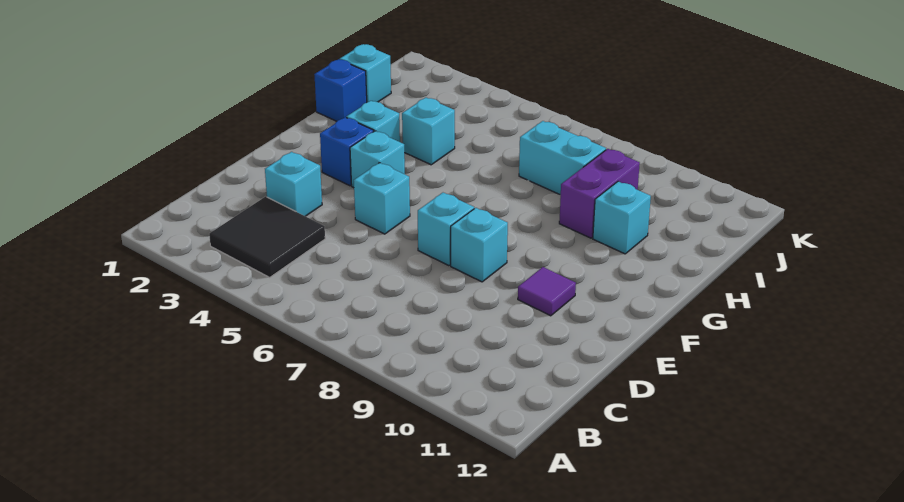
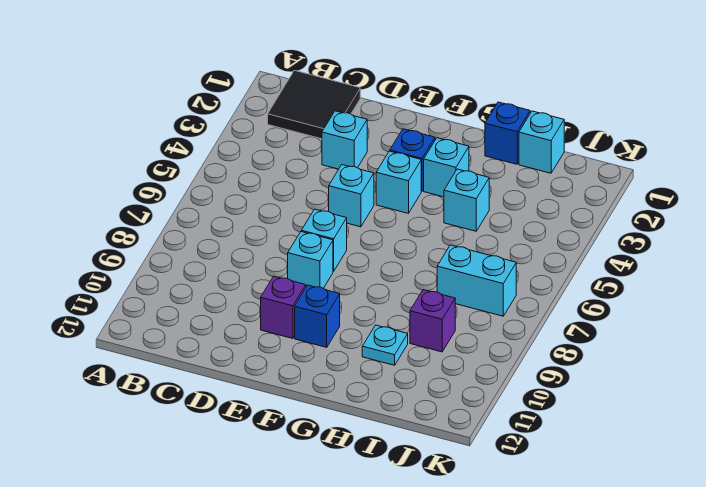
black 2x2 tile [209,197,325,277] -> black 2x2 tile moved to [268,70,360,139]
purple 1x1 tile [518,267,576,316] -> purple 1x1 brick [261,276,306,339]
none -> blue 1x1 brick [295,285,340,347]
purple 1x2 brick [559,149,640,238] -> purple 1x1 brick [410,290,455,352]
cyan 1x1 brick [593,182,651,254] -> cyan 1x1 plate [362,325,408,365]
cyan 1x2 brick [519,121,606,195] -> cyan 1x2 brick turned to [437,245,516,316]

